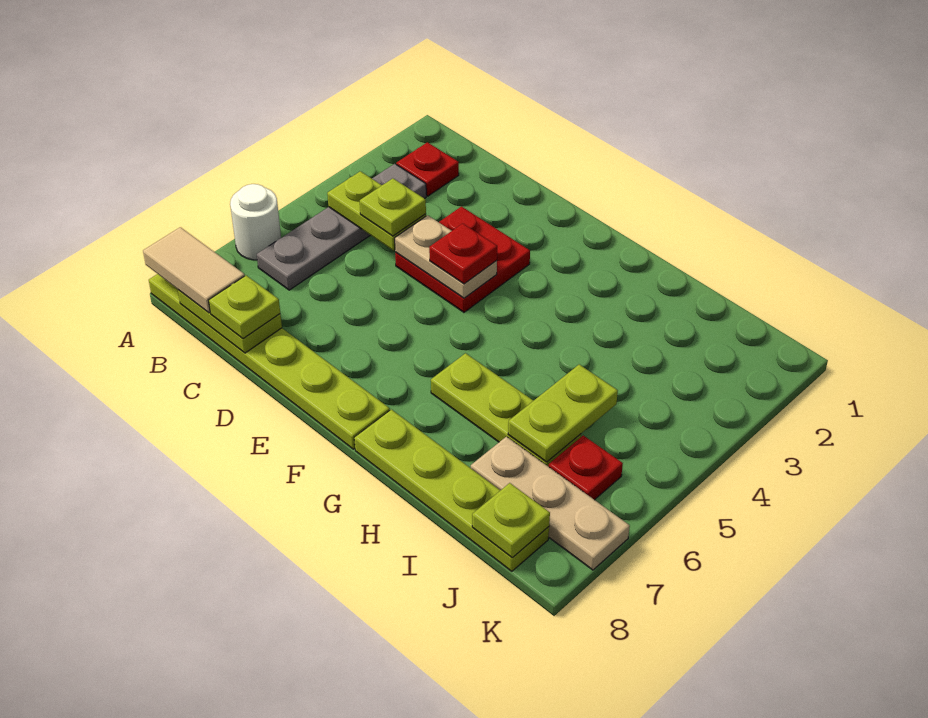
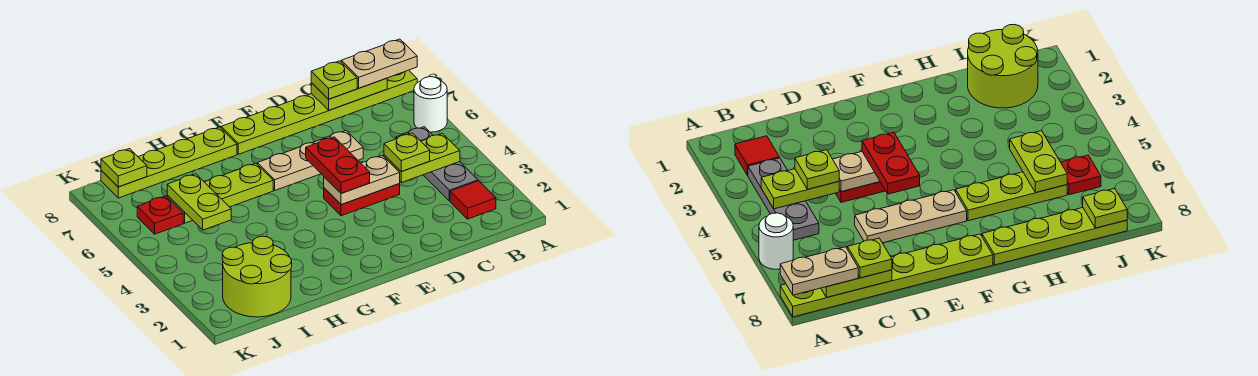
tan 1x2 tile [143,227,245,313] -> tan 1x2 plate [341,39,417,88]
red 1x1 plate [396,142,459,196] -> red 1x1 tile [450,181,496,219]
grey 1x4 plate [257,164,426,290] -> grey 1x3 plate [396,127,478,201]
red 2x2 plate [395,206,530,312] -> red 1x2 plate [324,184,400,216]
red 1x1 plate [429,223,497,284] -> red 1x2 plate [306,137,370,193]
none -> lime 2x2 round brick [222,236,292,317]
tan 1x3 plate [471,437,630,570] -> tan 1x3 plate moved to [257,131,363,190]

